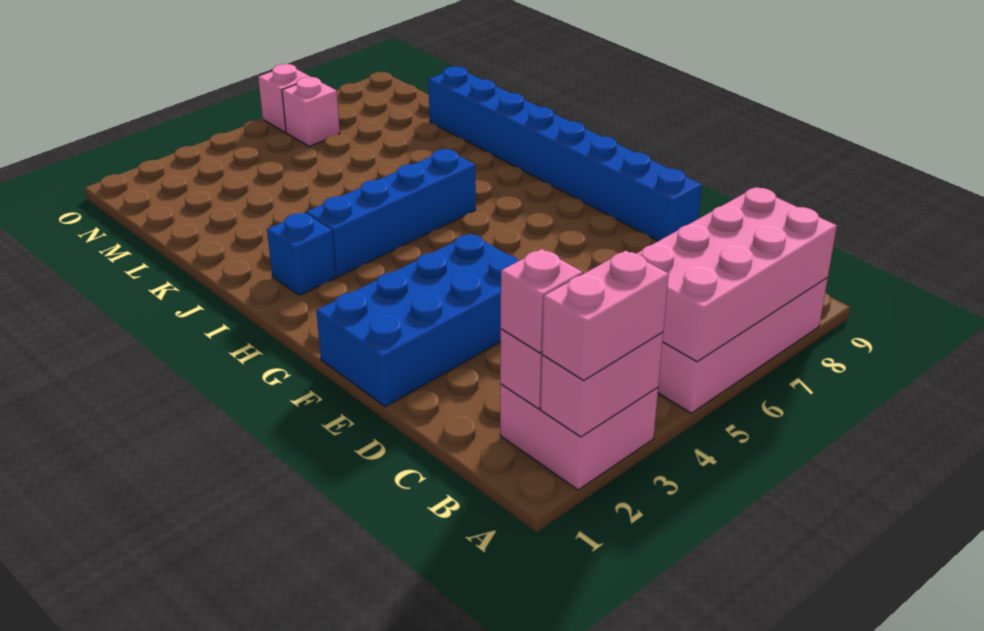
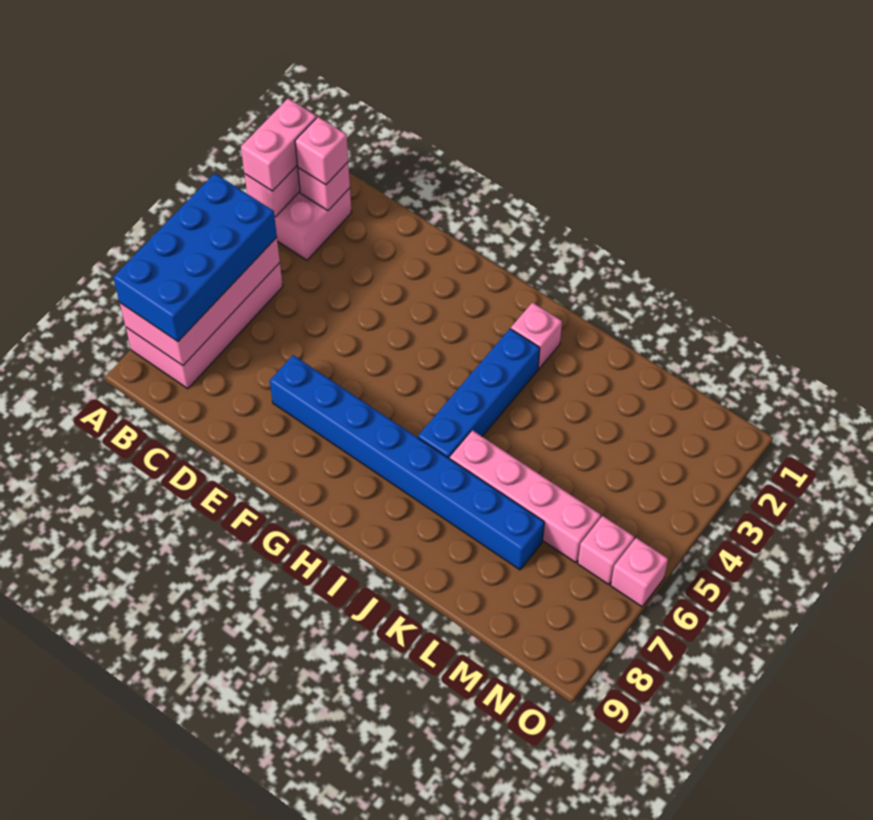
blue 2x4 brick [316,234,518,407] -> blue 2x4 brick moved to [113,173,277,342]
blue 1x8 brick [428,66,702,241] -> blue 1x8 brick moved to [270,355,544,570]
blue 1x1 brick [267,213,336,295] -> pink 1x1 brick [511,303,562,369]
none -> pink 1x4 brick [450,430,601,563]

